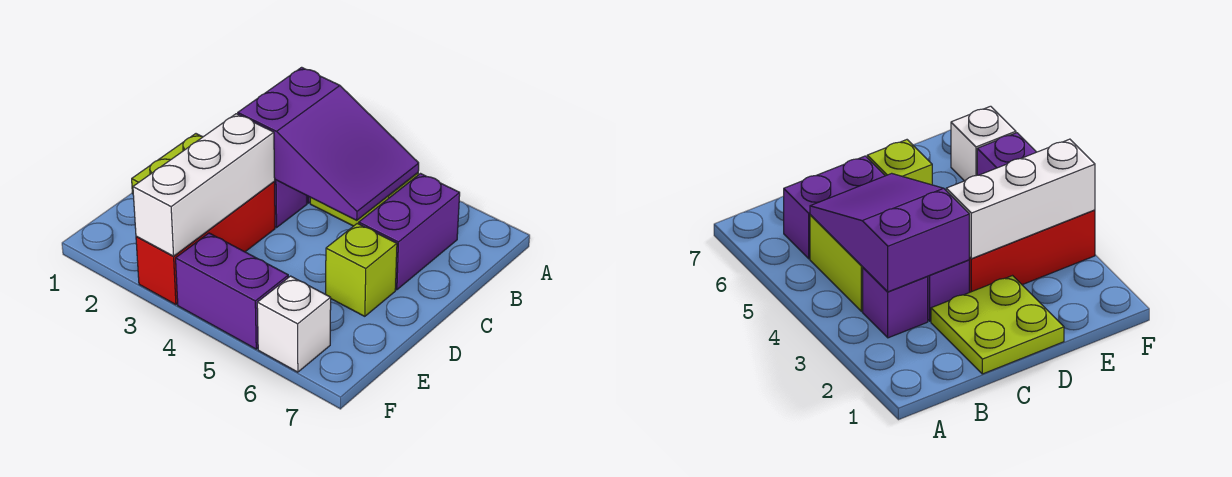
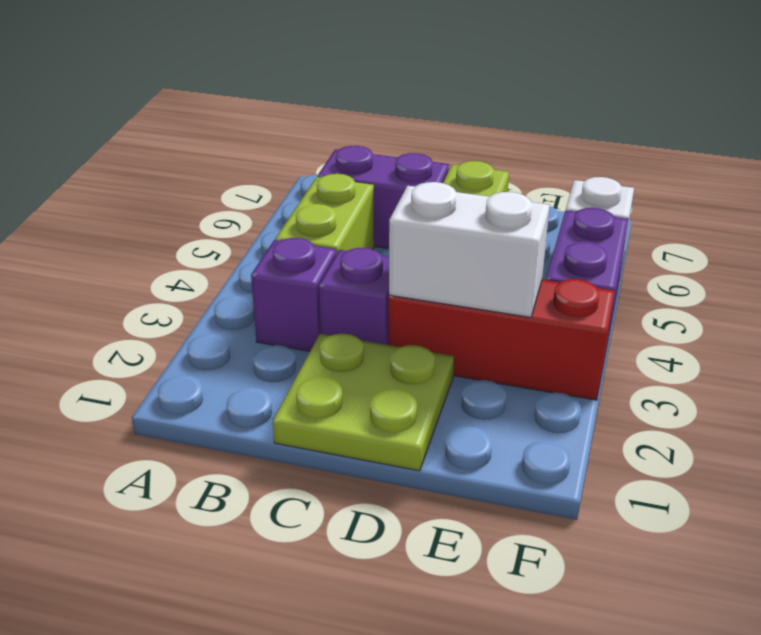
purple 2x3 slope [238,67,419,220] -> none
white 1x3 brick [133,114,275,256] -> white 1x2 brick [389,182,550,317]

